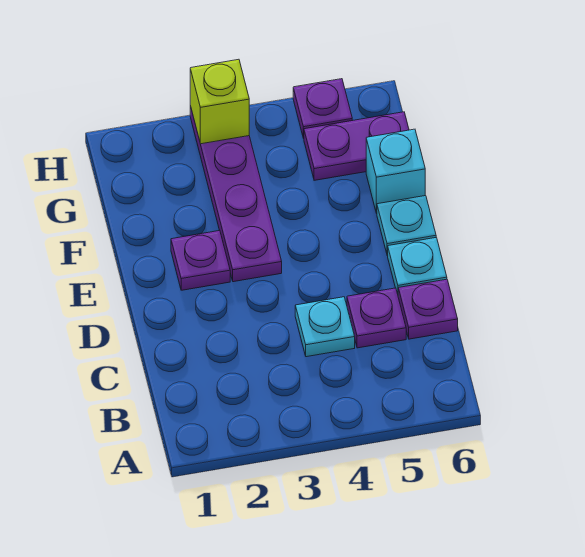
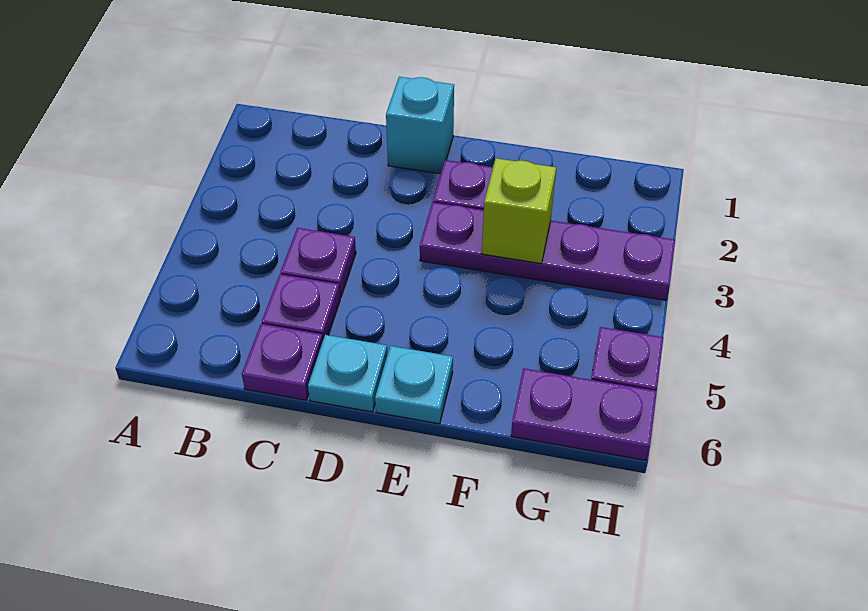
cyan 1x1 plate [295,297,355,357] -> purple 1x1 plate [281,228,356,297]
cyan 1x1 brick [366,129,425,213] -> cyan 1x1 brick moved to [386,77,454,174]
purple 1x2 plate [304,112,409,180] -> purple 1x2 plate turned to [511,368,657,460]
lime 1x1 brick [190,59,249,144] -> lime 1x1 brick moved to [482,158,556,264]

